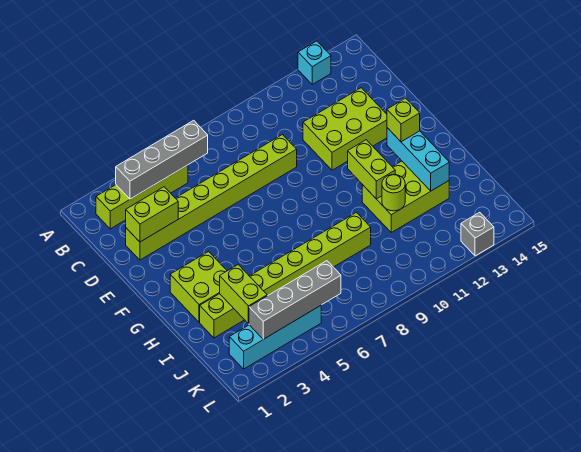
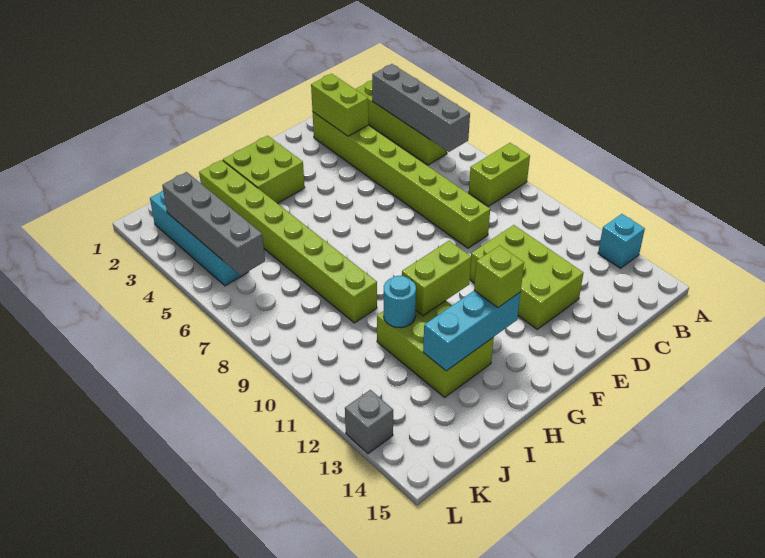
lime 1x2 brick [220,265,267,324] -> lime 1x2 brick moved to [469,143,530,206]
lime 1x1 round brick [382,175,405,211] -> cyan 1x1 round brick [384,276,416,328]

